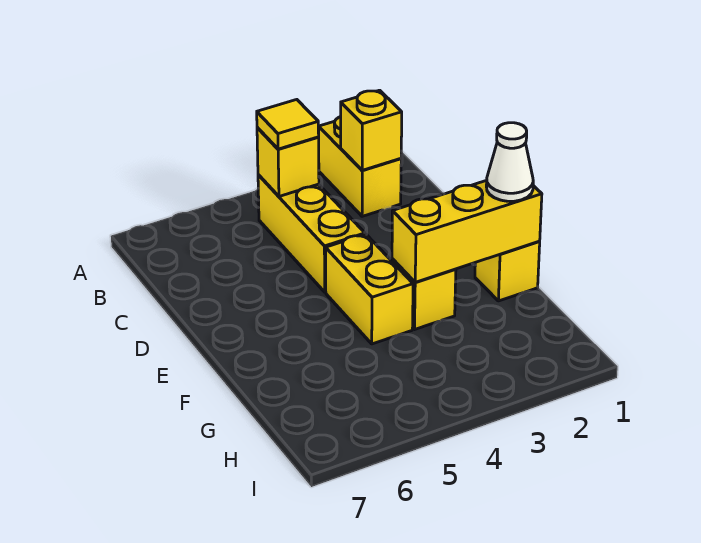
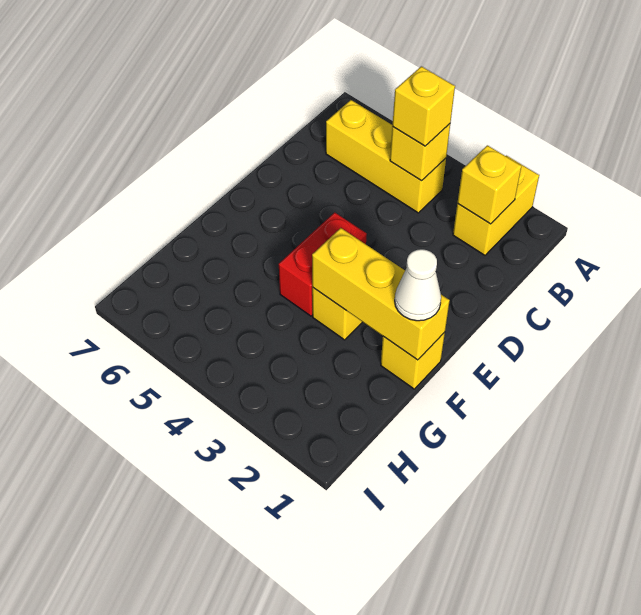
yellow 1x3 brick [258,175,365,292] -> yellow 1x3 brick turned to [326,100,446,213]
yellow 1x1 tile [257,100,319,149] -> yellow 1x1 brick [393,66,455,146]
yellow 1x2 brick [326,234,413,344] -> red 1x2 brick [279,212,367,316]

